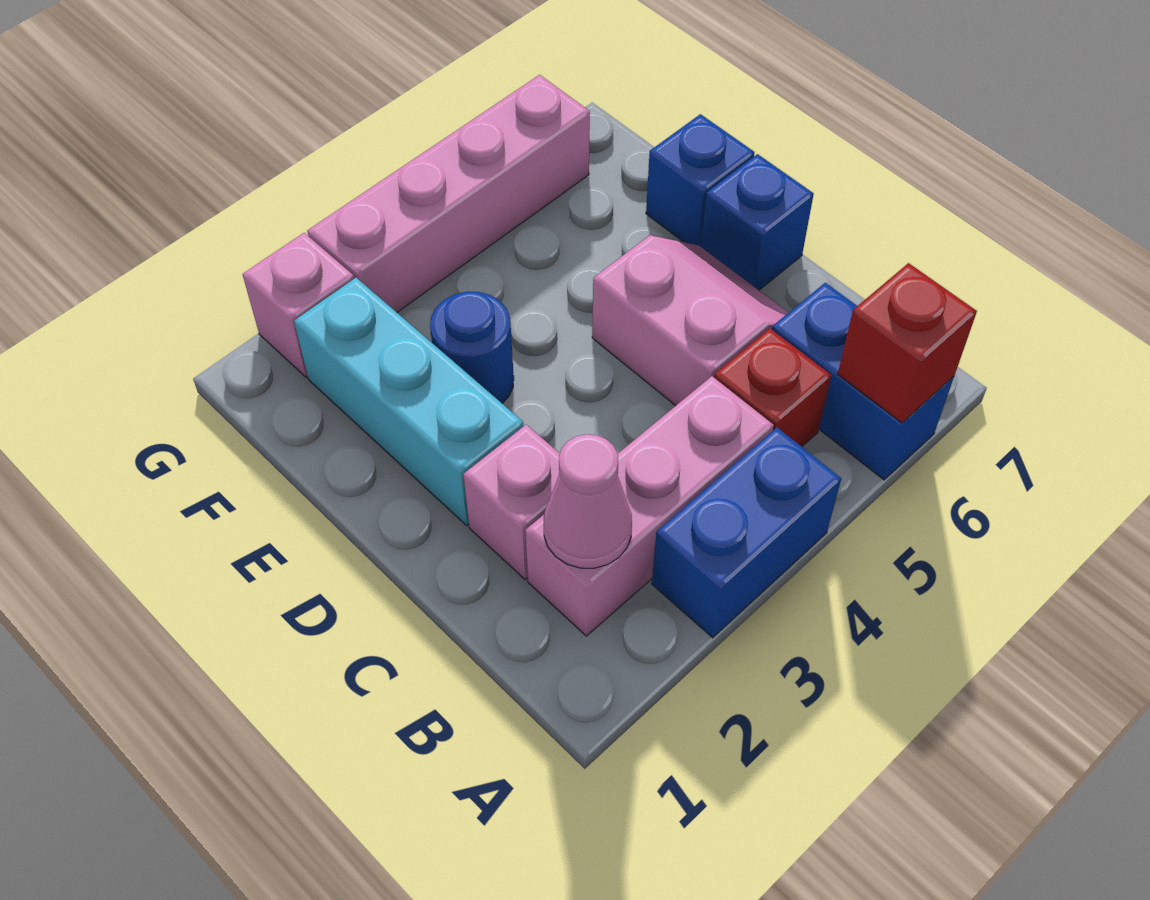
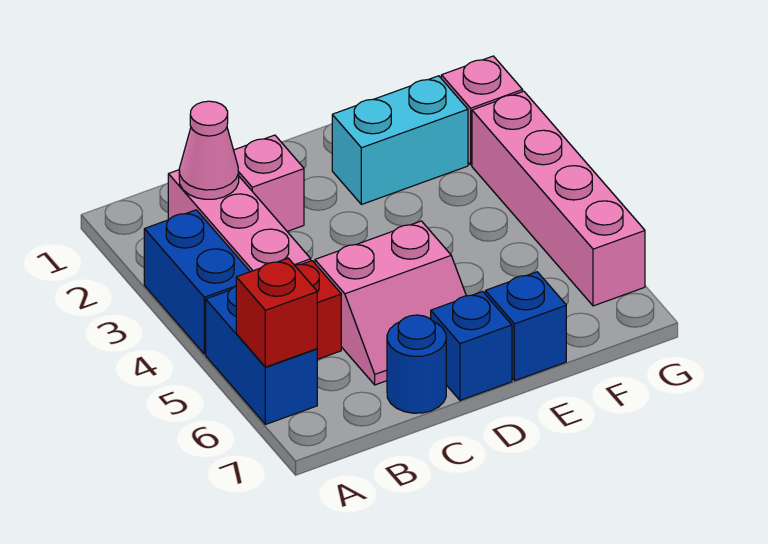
blue 1x2 brick [772,283,954,480] -> blue 1x2 brick turned to [206,286,317,424]
cyan 1x3 brick [294,278,523,526] -> cyan 1x2 brick [332,76,468,205]
blue 1x1 round brick [430,292,514,403] -> blue 1x1 round brick moved to [387,315,446,413]

